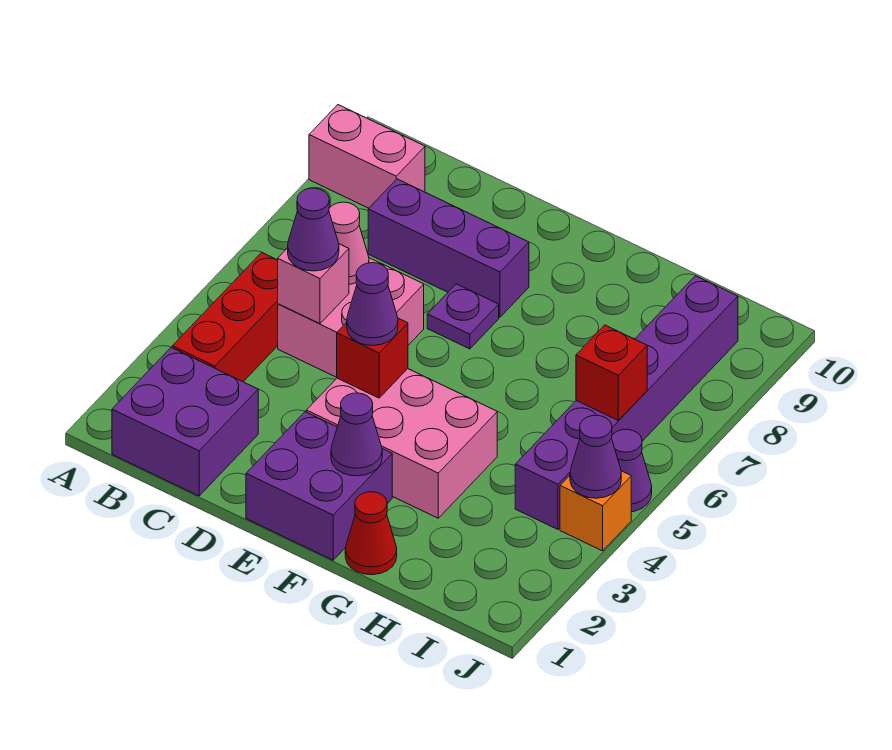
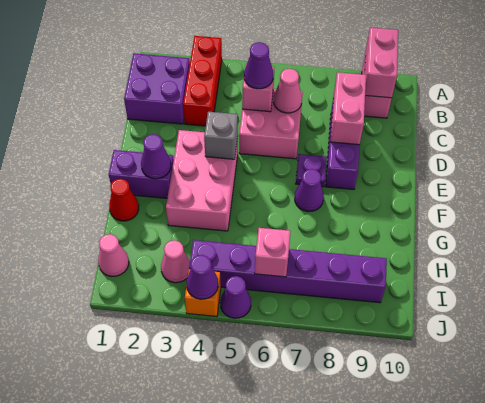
none -> pink 1x2 brick [365,28,398,98]
red 1x3 brick [172,253,278,382] -> red 1x3 brick turned to [183,36,222,126]
none -> pink 1x2 brick [331,72,366,145]
purple 2x2 brick [246,412,392,560] -> purple 1x2 brick [109,150,174,198]
red 1x1 brick [337,318,408,398] -> grey 1x1 brick [204,112,238,159]
purple 1x1 cone [347,263,398,346] -> purple 1x1 cone moved to [295,169,324,212]
none -> pink 1x1 cone [98,234,129,277]
none -> pink 1x1 cone [161,240,190,283]
red 1x1 brick [576,325,647,421] -> pink 1x1 brick [255,228,291,277]

